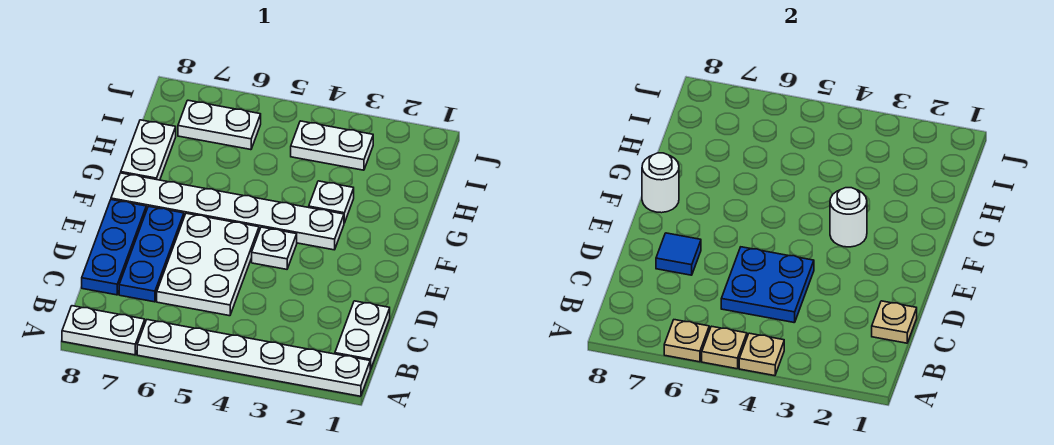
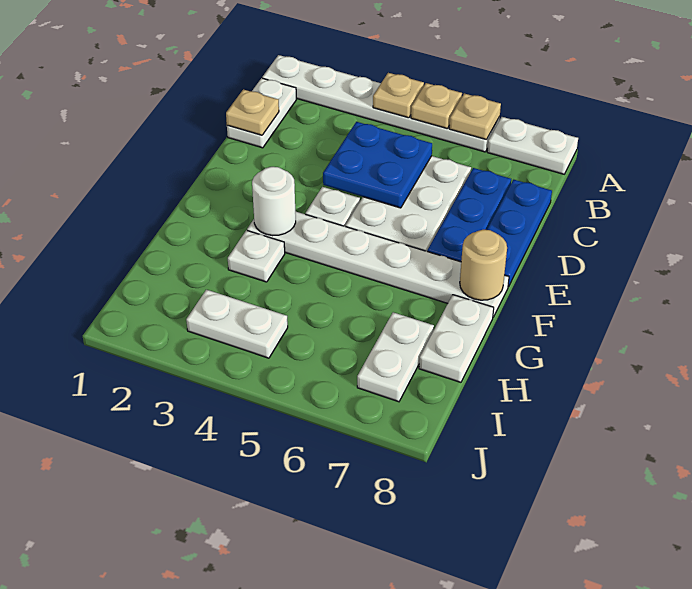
blue 1x1 tile [656,233,701,275] -> none
white 1x1 round brick [642,153,679,213] -> tan 1x1 round brick [460,230,507,300]
white 1x2 plate [178,100,261,150] -> white 1x2 plate turned to [357,312,434,402]

